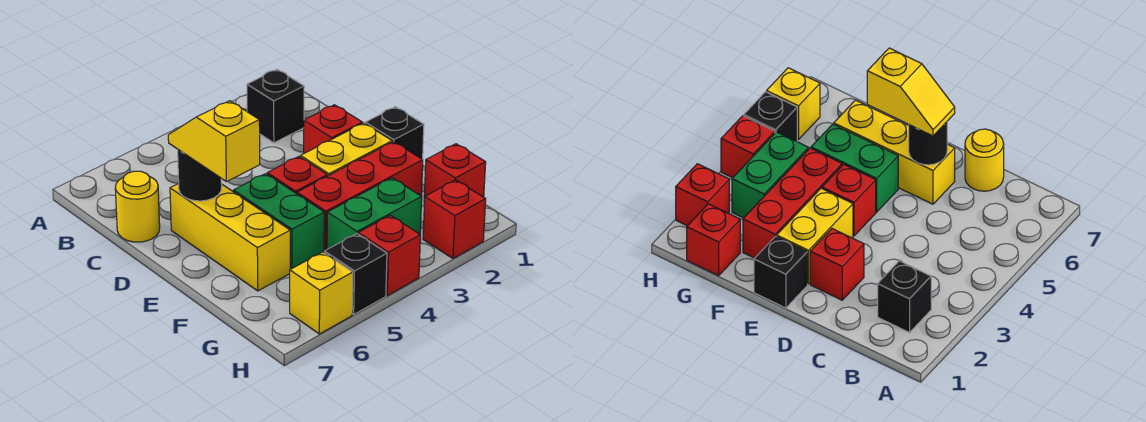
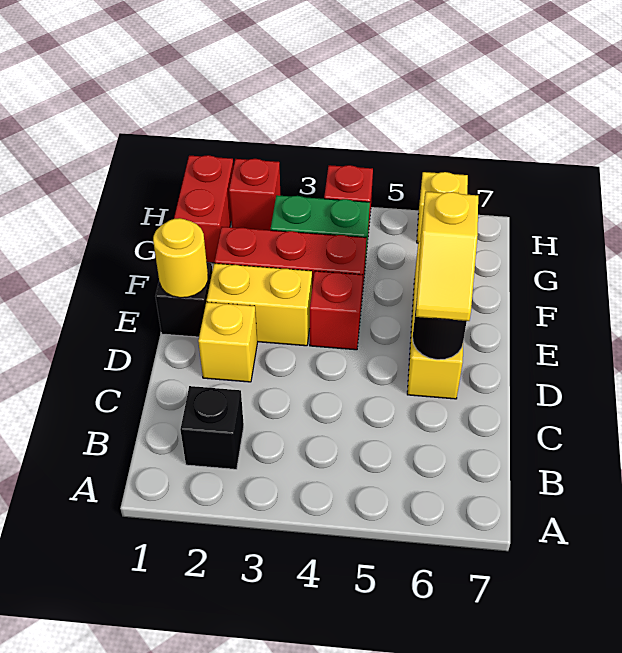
yellow 1x1 round brick [115,171,160,242] -> yellow 1x1 round brick moved to [153,218,208,298]
red 1x1 brick [304,105,362,153] -> yellow 1x1 brick [198,302,257,382]
green 1x2 brick [233,174,324,269] -> none
red 1x1 brick [424,144,486,202] -> red 1x2 brick [174,155,234,263]
black 1x1 brick [324,234,387,314] -> none

